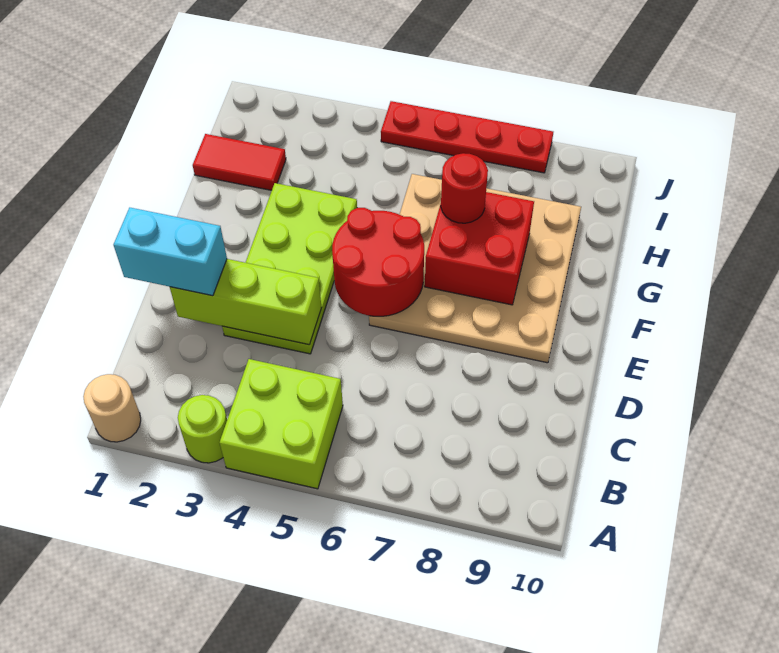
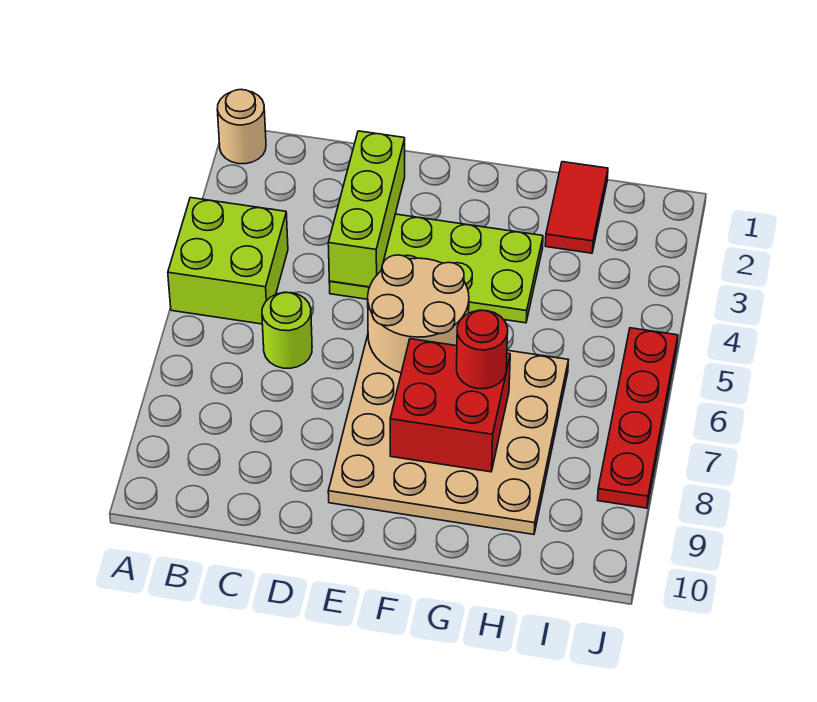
lime 1x1 round brick [178,395,227,463] -> lime 1x1 round brick moved to [262,292,312,368]
cyan 1x2 brick [114,208,227,296] -> none
red 2x2 round brick [332,208,424,316] -> tan 2x2 round brick [368,255,469,373]

